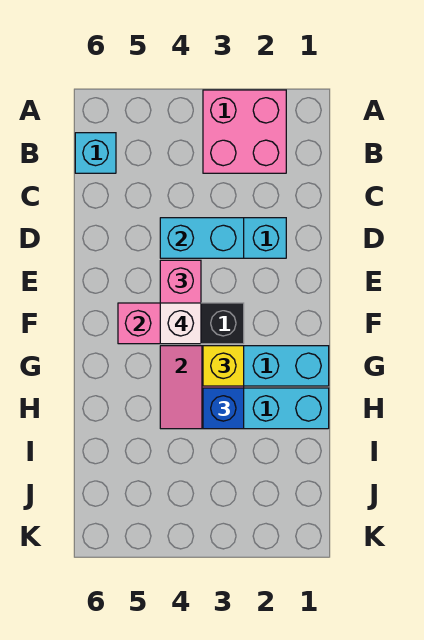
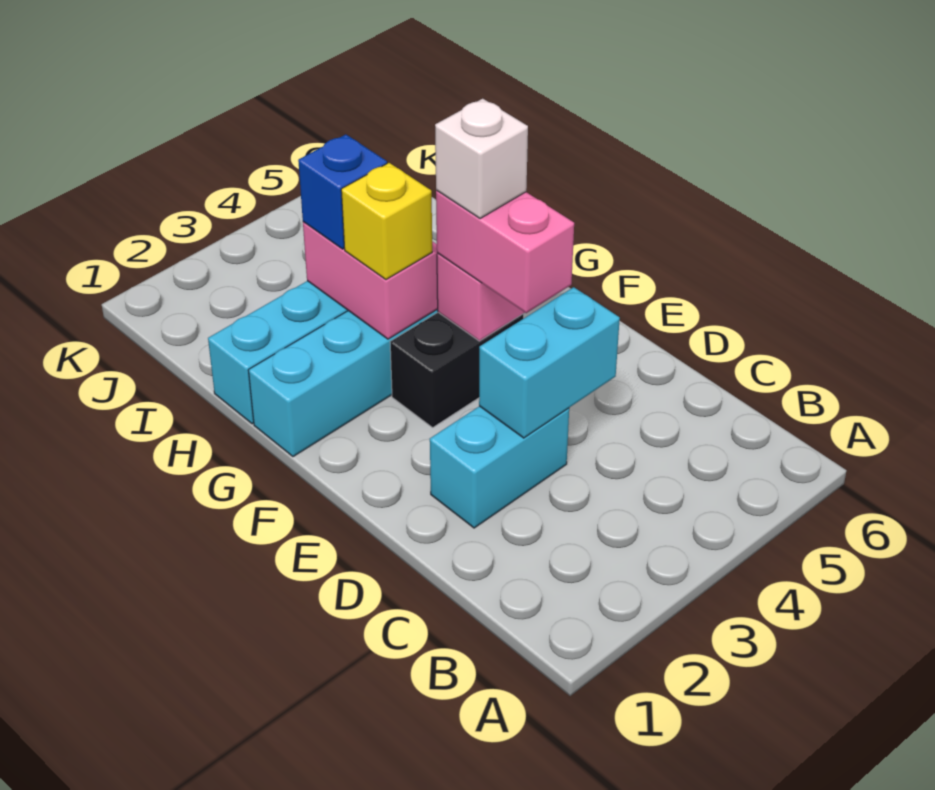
pink 2x2 brick [203,90,286,173] -> none
cyan 1x1 brick [75,133,116,173] -> none

